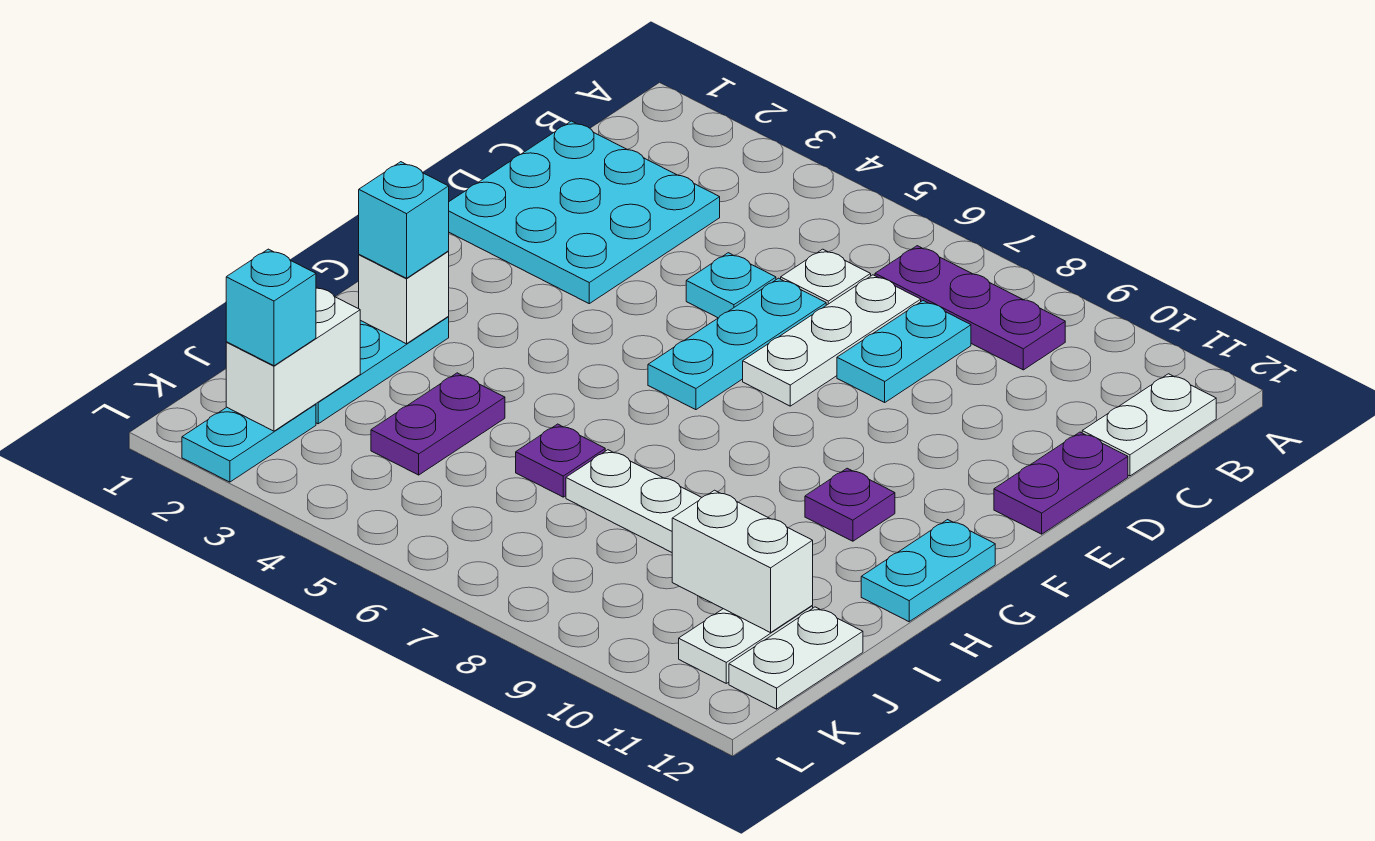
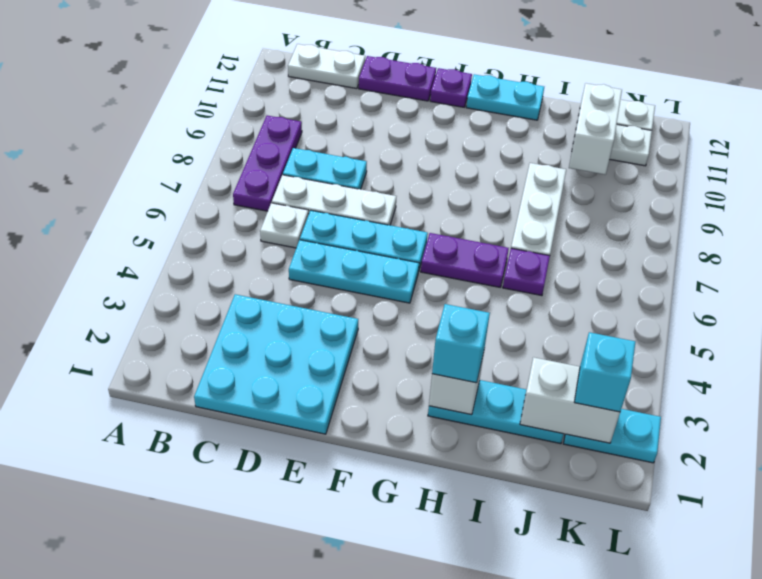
cyan 1x1 plate [686,253,776,318] -> cyan 1x3 plate [289,240,419,303]
purple 1x1 plate [805,468,895,541] -> purple 1x1 plate moved to [430,68,472,107]
purple 1x2 plate [371,373,505,475] -> purple 1x2 plate moved to [421,233,509,287]

